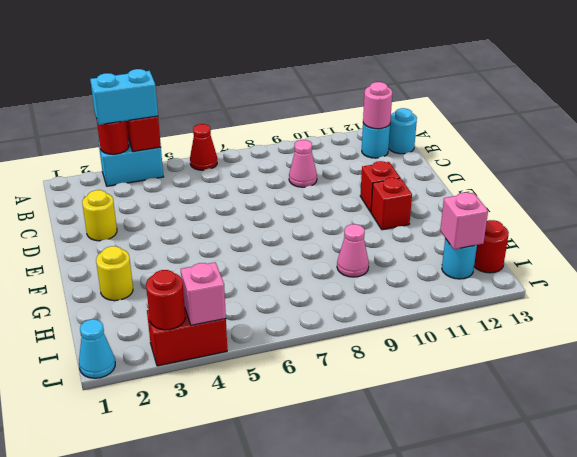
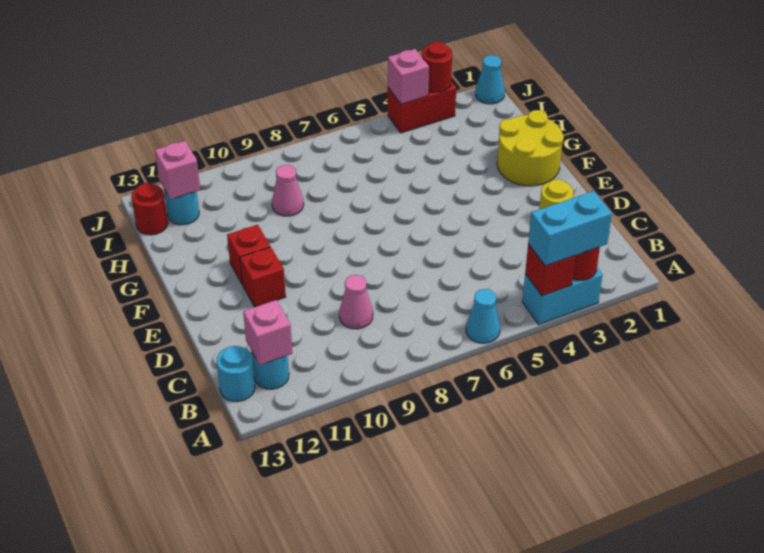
red 1x1 cone [190,124,217,170] -> cyan 1x1 cone [466,289,500,343]
pink 1x1 round brick [363,82,392,129] -> pink 1x1 brick [243,300,292,365]
yellow 1x1 round brick [96,246,133,301] -> yellow 2x2 round brick [497,110,564,186]

